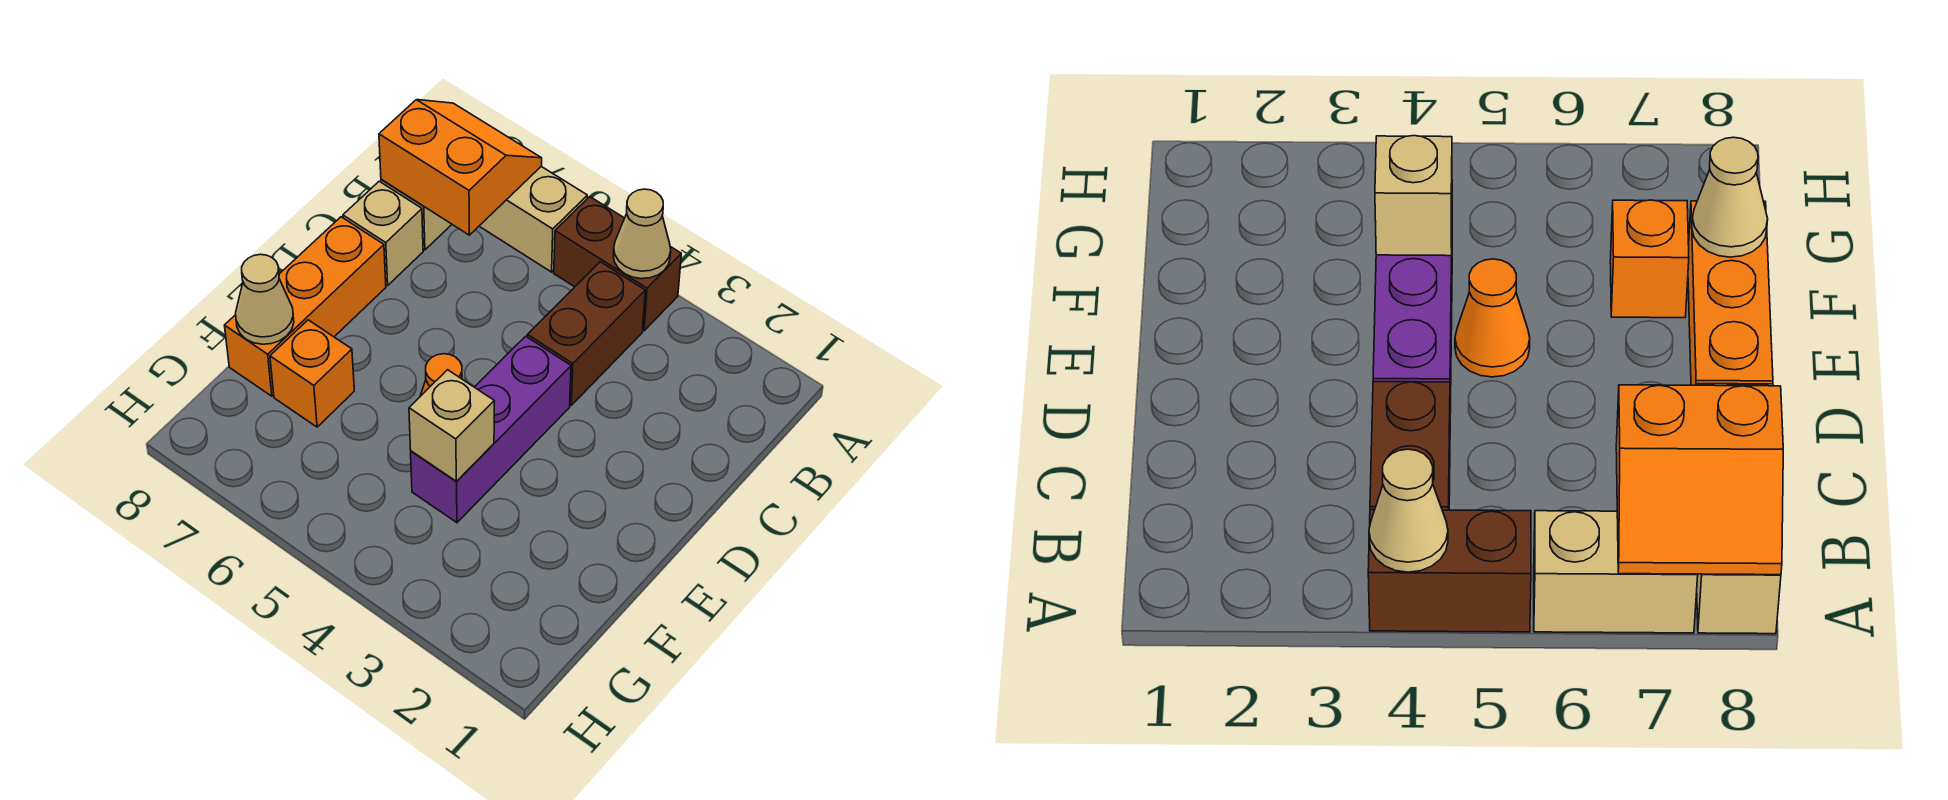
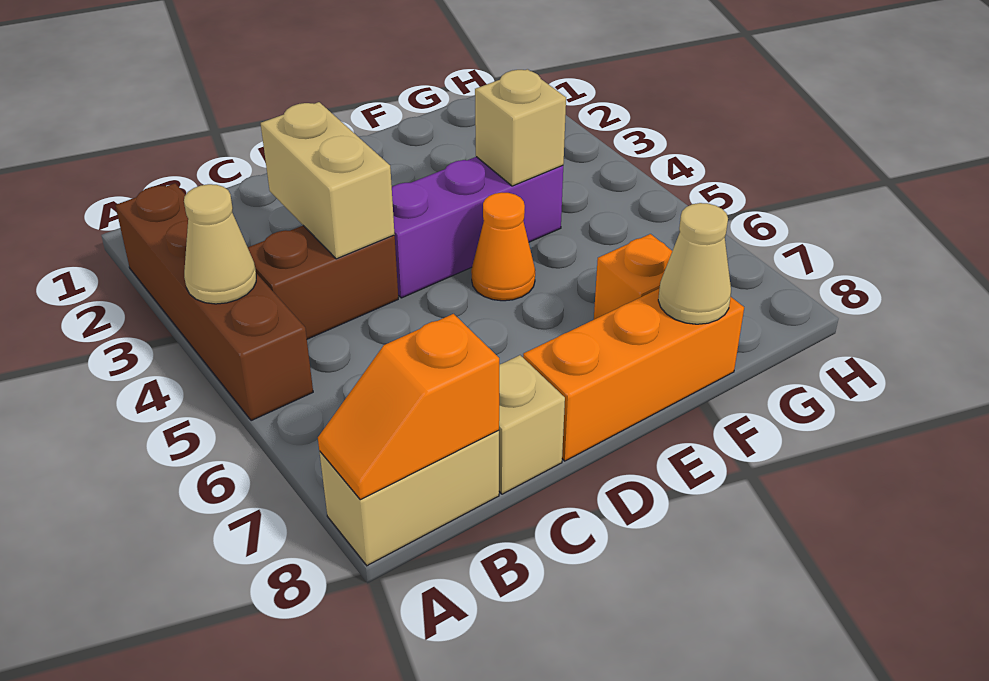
brown 1x2 brick [554,197,681,331] -> brown 1x4 brick [115,183,313,421]
tan 1x2 brick [480,167,587,272] -> tan 1x2 brick moved to [261,102,395,259]
orange 2x2 slope [379,100,542,235] -> orange 1x2 slope [318,314,499,500]

